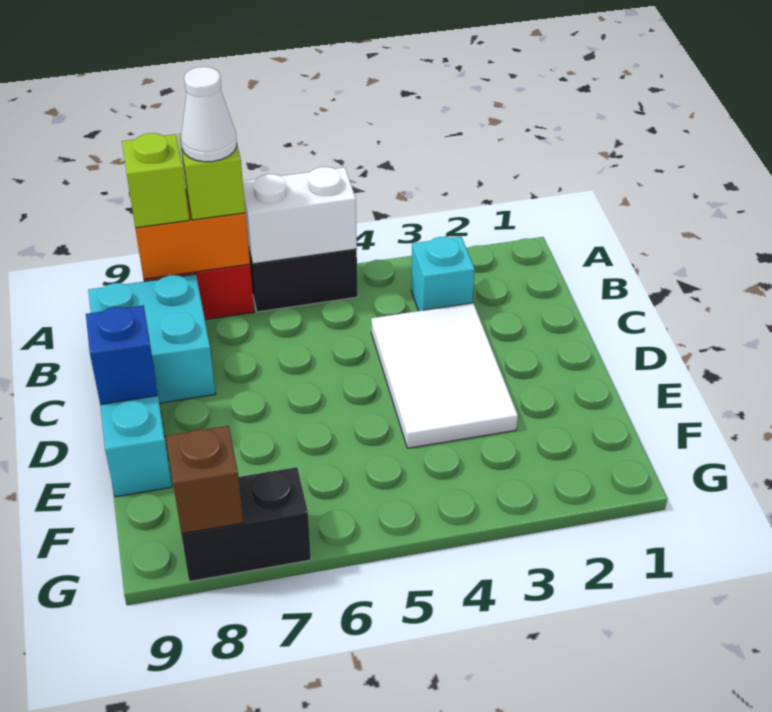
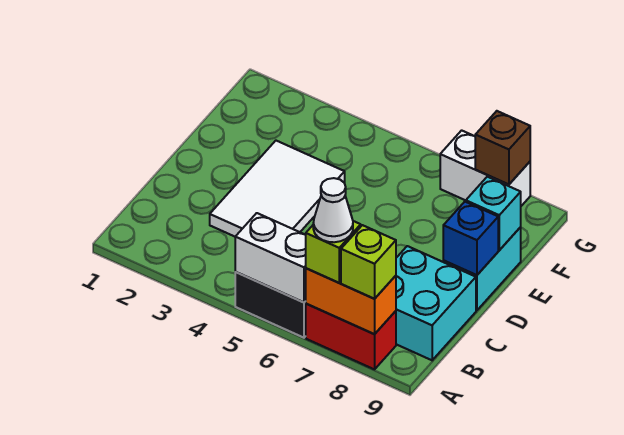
cyan 1x1 brick [411,237,475,311] -> cyan 1x1 brick moved to [466,177,521,250]
black 1x2 brick [182,467,311,581] -> white 1x2 brick [440,130,530,206]

